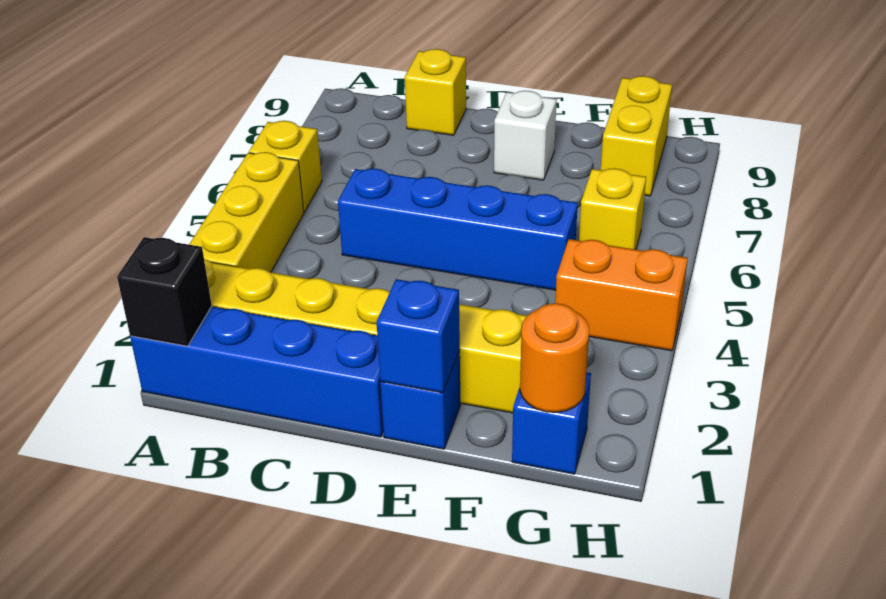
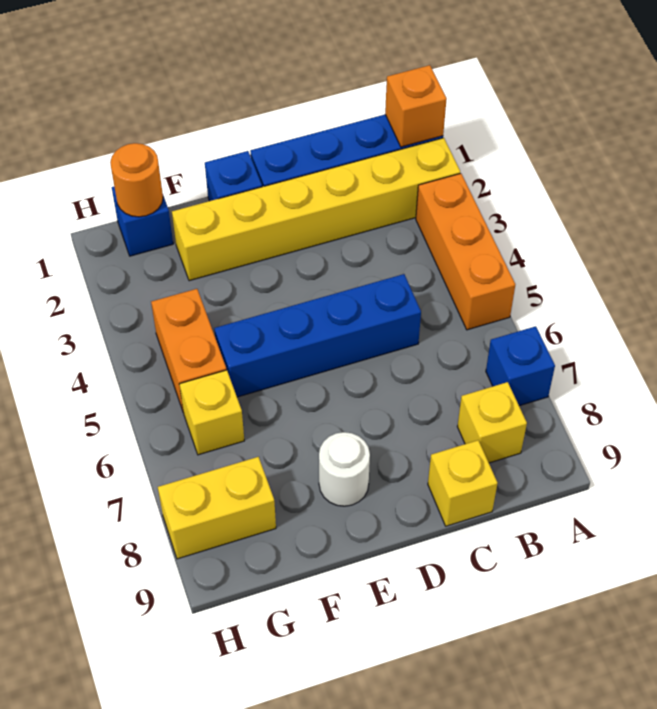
black 1x1 brick [117,237,212,346] -> orange 1x1 brick [385,65,447,147]
yellow 1x3 brick [189,152,304,272] -> orange 1x3 brick [416,173,515,330]
yellow 1x1 brick [249,121,322,212] -> yellow 1x1 brick moved to [457,382,527,463]
blue 1x1 brick [377,279,460,393] -> blue 1x1 brick moved to [486,326,555,406]
white 1x1 brick [494,91,557,180] -> white 1x1 round brick [319,432,370,506]
orange 1x2 brick [555,239,688,351] -> orange 1x2 brick turned to [151,289,226,413]
yellow 1x2 brick [601,76,672,196] -> yellow 1x2 brick turned to [158,457,276,559]

